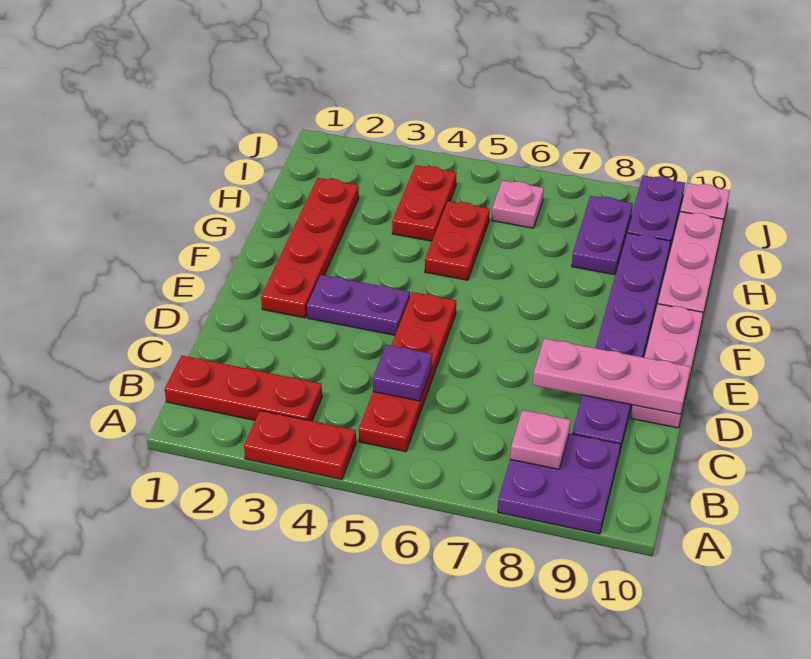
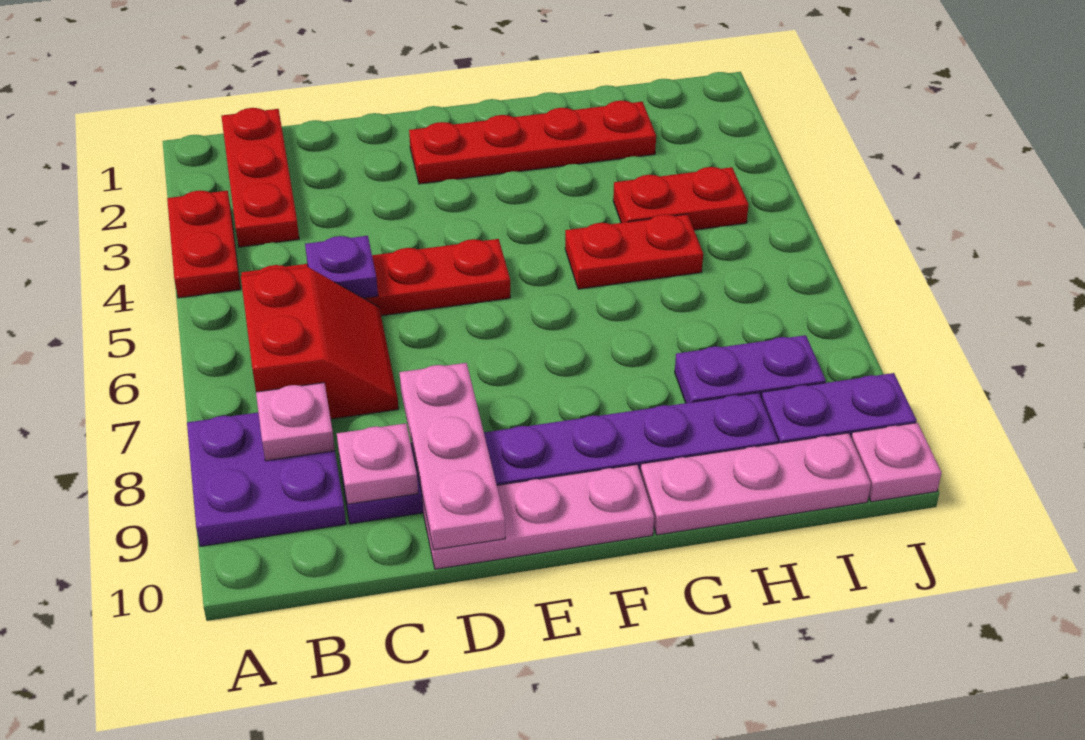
none -> red 2x2 slope [241,267,399,419]
purple 1x2 plate [307,275,410,335] -> none
pink 1x1 plate [492,180,544,228] -> pink 1x1 plate moved to [337,423,418,504]

